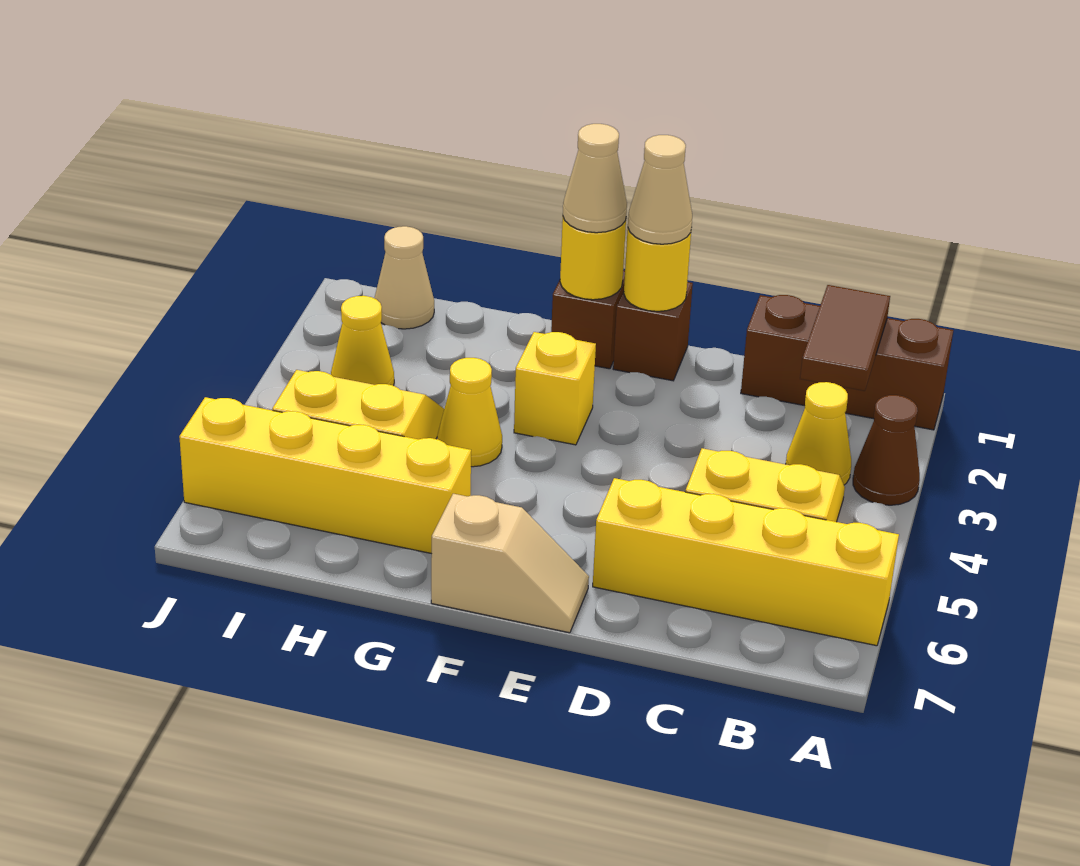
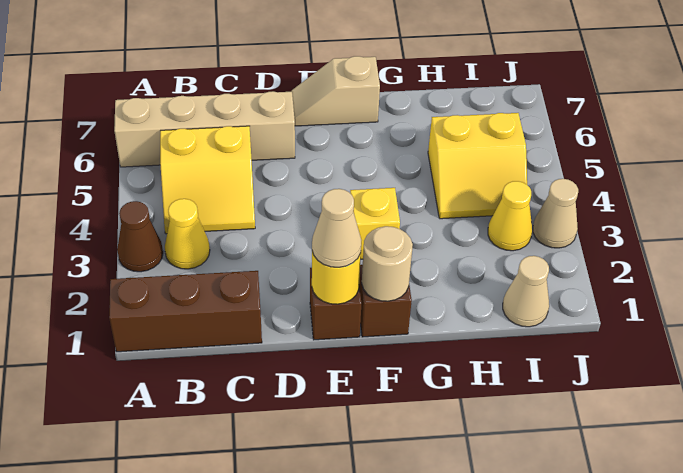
yellow 1x4 brick [593,478,899,646] -> tan 1x4 brick [114,91,295,167]
brown 1x2 tile [800,285,890,391] -> none
yellow 1x1 round brick [560,217,626,300] -> tan 1x1 round brick [362,226,413,301]
tan 1x1 cone [563,124,627,233] -> tan 1x1 cone moved to [533,179,578,248]
yellow 1x1 cone [437,358,502,467] -> none
yellow 1x4 brick [179,397,471,554] -> none

